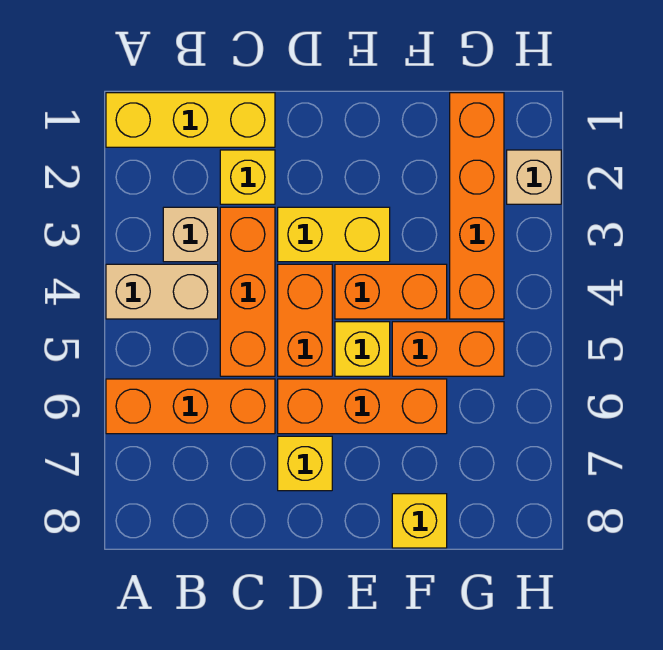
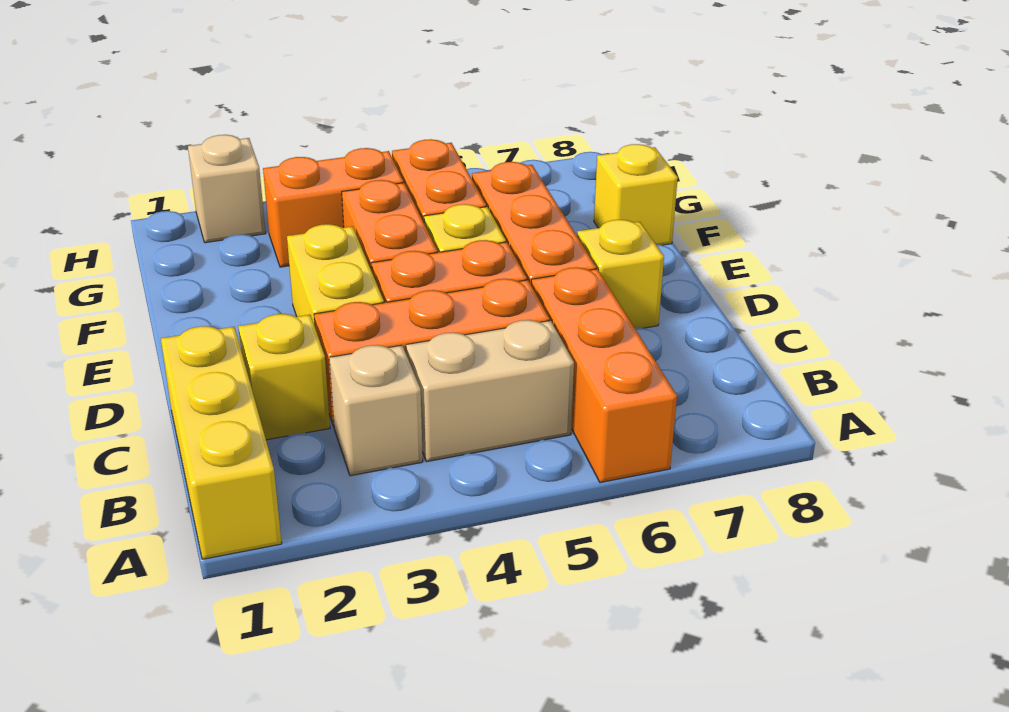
tan 1x2 brick [106,264,218,319] -> tan 1x2 brick turned to [406,320,574,461]
orange 1x4 brick [450,93,504,319] -> orange 1x2 brick [263,148,404,267]

